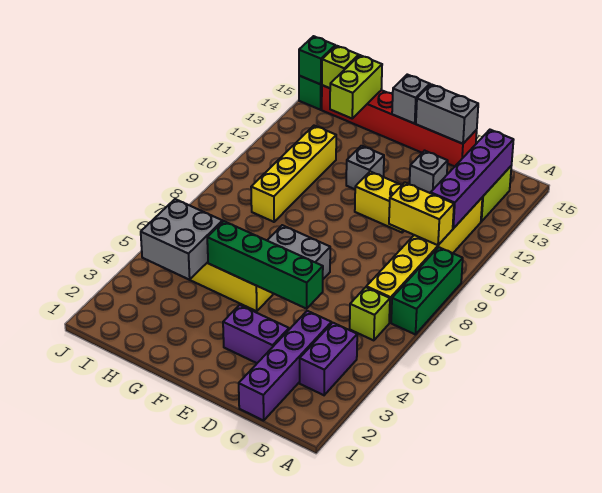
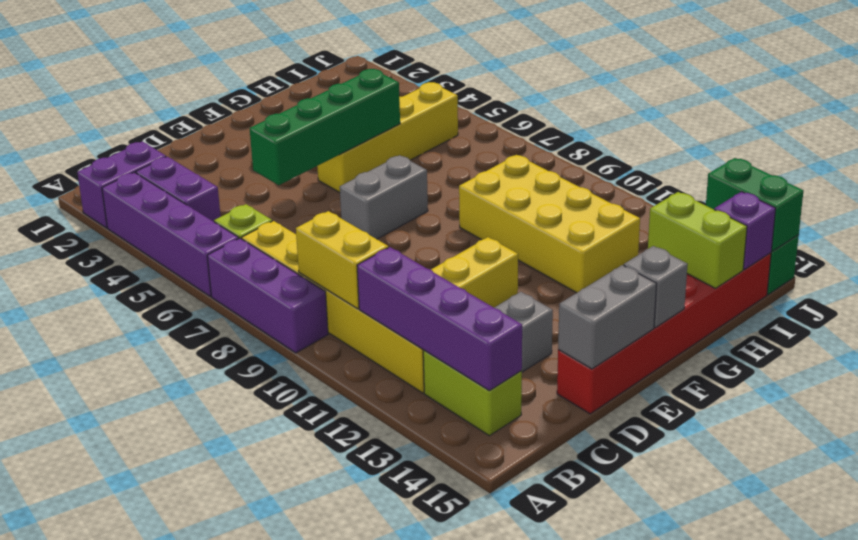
green 1x3 brick [391,247,463,335] -> purple 1x3 brick [207,238,328,353]
yellow 1x2 brick [389,182,454,245] -> yellow 1x2 brick turned to [296,211,388,309]
purple 1x4 brick [239,311,332,420] -> purple 1x4 brick moved to [102,172,239,296]
purple 1x2 brick [223,305,289,363] -> purple 1x2 brick moved to [77,141,166,228]
grey 1x1 brick [346,146,384,189] -> none
grey 2x2 brick [141,199,223,280] -> none
yellow 1x4 brick [251,126,336,222] -> yellow 2x4 brick [459,155,640,293]
lime 1x1 brick [322,46,359,88] -> purple 1x1 brick [714,192,776,270]
green 1x1 brick [299,36,335,84] -> green 1x2 brick [706,158,803,251]

